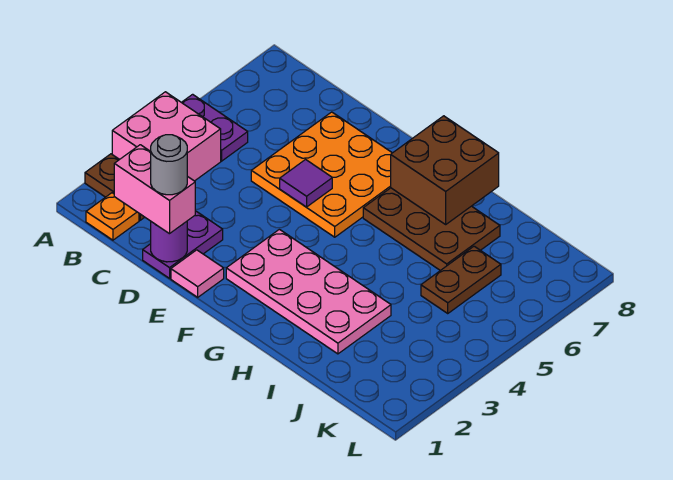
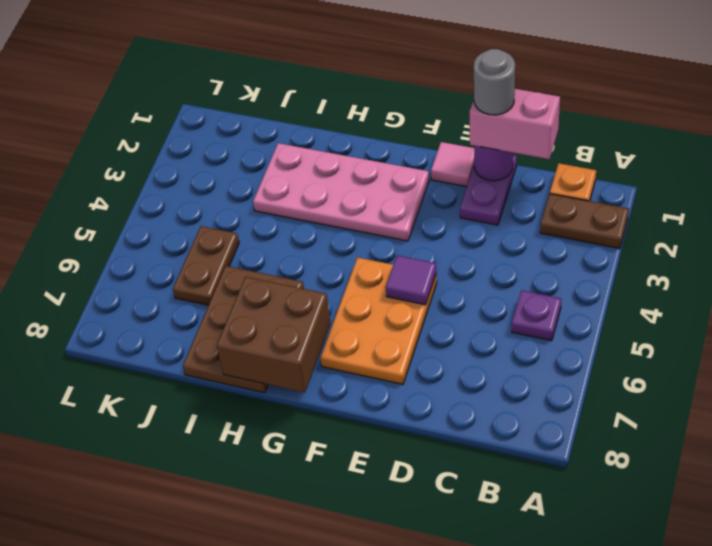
pink 2x2 brick [112,92,221,181] -> none
purple 1x2 plate [182,94,248,161] -> purple 1x1 plate [512,291,561,341]
orange 3x3 plate [251,112,392,237] -> orange 2x3 plate [320,258,437,384]
brown 2x3 plate [363,188,500,271] -> brown 2x3 plate turned to [183,266,304,393]

